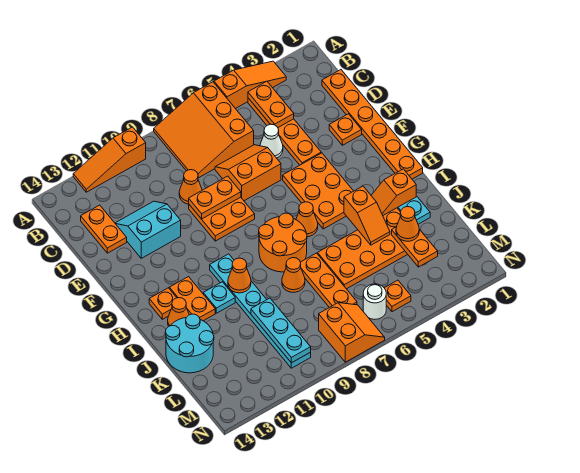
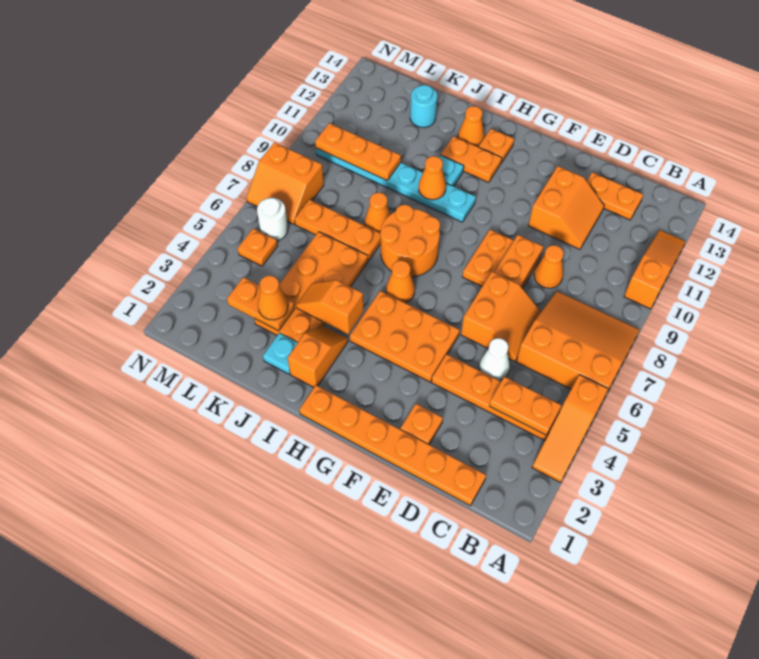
cyan 2x2 slope [115,201,181,258] -> orange 2x2 slope [529,166,604,249]
cyan 2x2 round brick [165,314,214,373] -> cyan 1x1 round brick [410,85,437,128]
cyan 1x3 plate [251,298,311,363] -> orange 1x3 plate [315,123,401,180]

